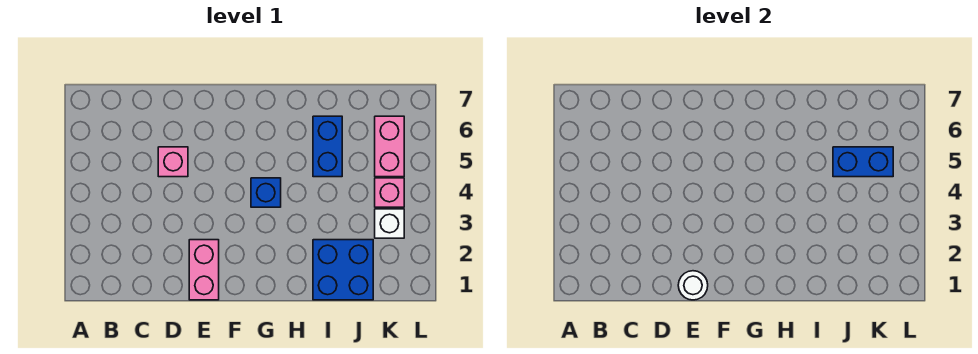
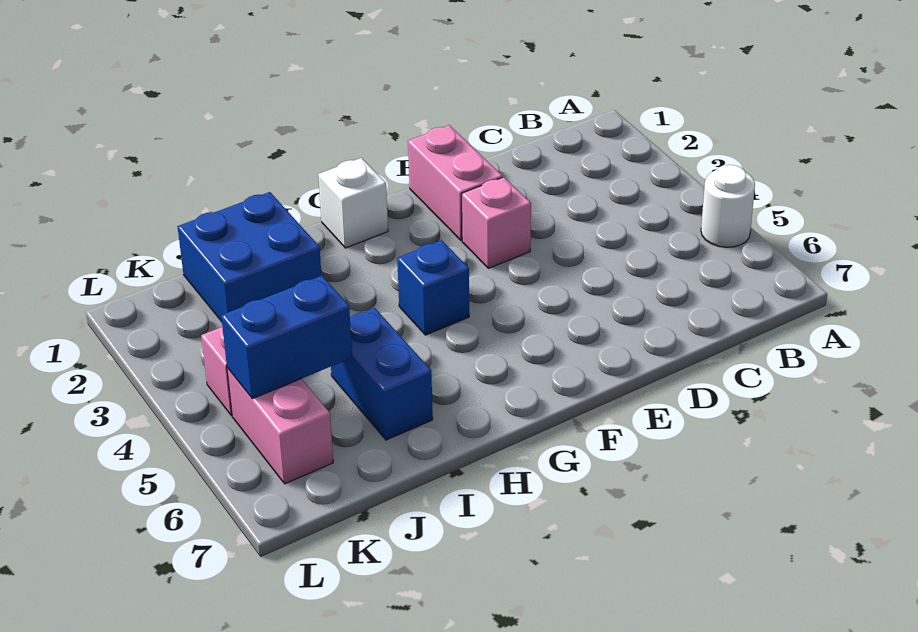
pink 1x1 brick [158,147,188,177] -> pink 1x1 brick moved to [462,177,531,268]
white 1x1 round brick [678,271,708,300] -> white 1x1 round brick moved to [701,165,755,247]
white 1x1 brick [375,209,404,238] -> white 1x1 brick moved to [318,158,388,248]

